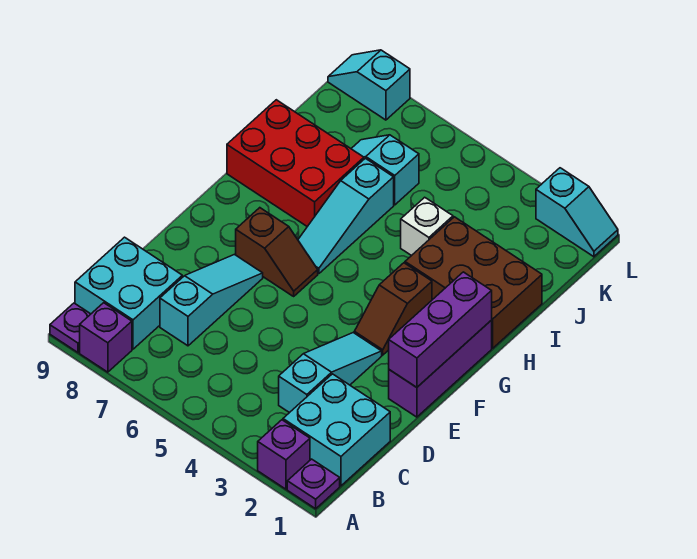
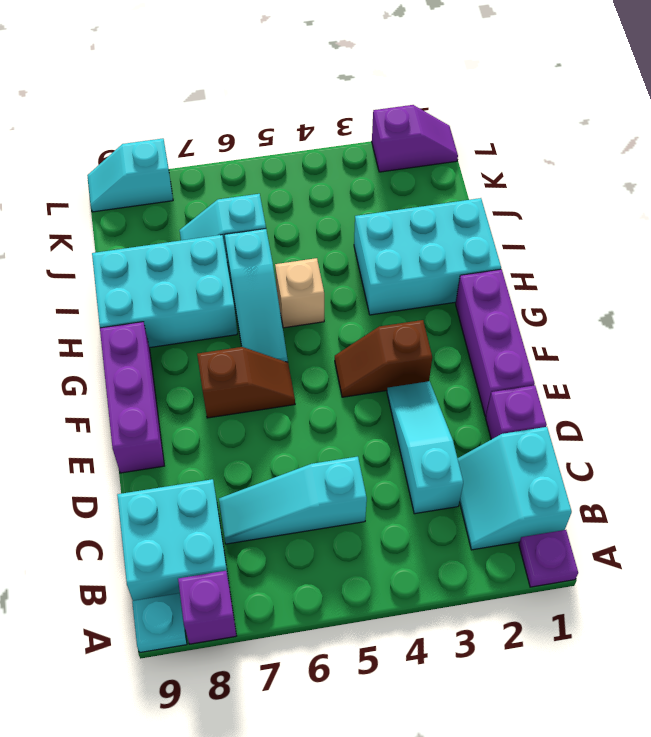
purple 1x1 brick [258,420,310,489] -> purple 1x1 brick moved to [486,385,547,439]
purple 1x1 plate [50,303,90,353] -> cyan 1x1 plate [132,593,187,652]
cyan 2x2 brick [283,374,390,486] -> cyan 2x2 slope [457,427,572,550]
cyan 1x3 slope [160,255,263,346] -> cyan 1x3 slope turned to [219,457,367,544]
purple 1x3 brick [389,272,492,387] -> purple 1x3 brick moved to [100,322,164,473]
brown 1x2 slope [354,263,432,355] -> brown 1x2 slope turned to [335,320,432,397]
brown 2x3 brick [405,217,542,348] -> cyan 2x3 brick [354,198,501,315]
none -> tan 1x1 brick [275,258,324,328]
red 2x3 brick [227,100,364,227] -> cyan 2x3 brick [92,235,237,348]
white 1x1 brick [401,197,453,256] -> none
cyan 1x2 slope [536,168,618,257] -> purple 1x2 slope [372,105,458,172]

